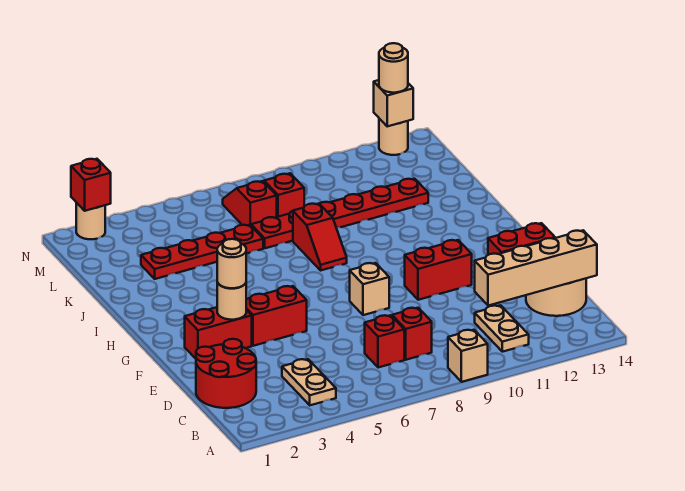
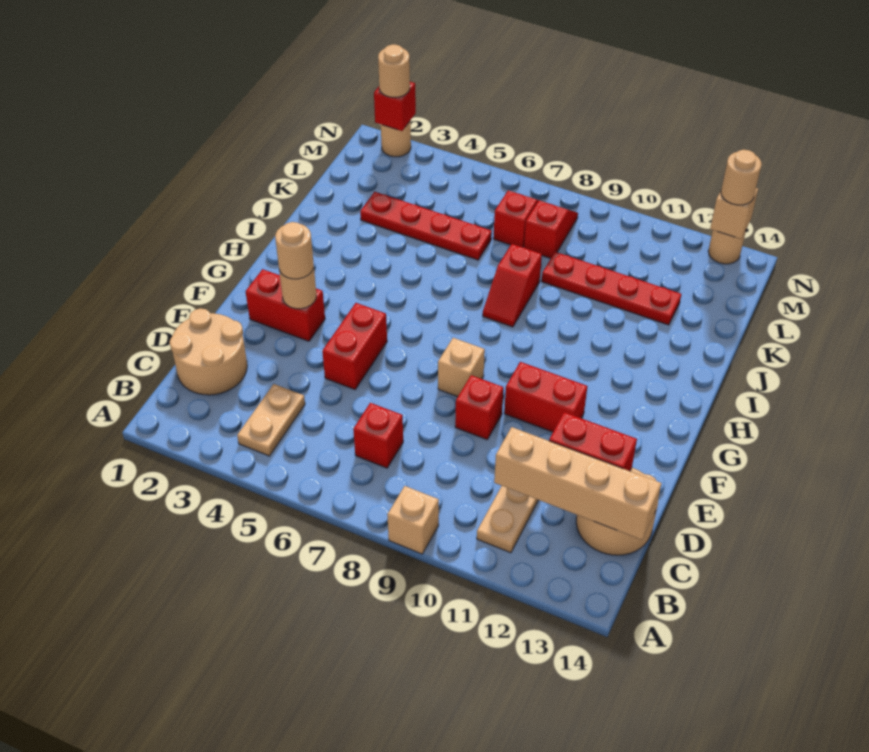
red 2x2 round brick [196,339,256,408] -> tan 2x2 round brick [170,308,247,395]
red 1x1 brick [392,308,432,360] -> red 1x1 brick moved to [455,375,503,440]
red 1x2 brick [246,286,307,346] -> red 1x2 brick turned to [322,303,387,390]
red 1x6 plate [251,179,428,248] -> red 1x4 plate [542,252,681,325]
none -> tan 1x1 round brick [378,44,410,97]

